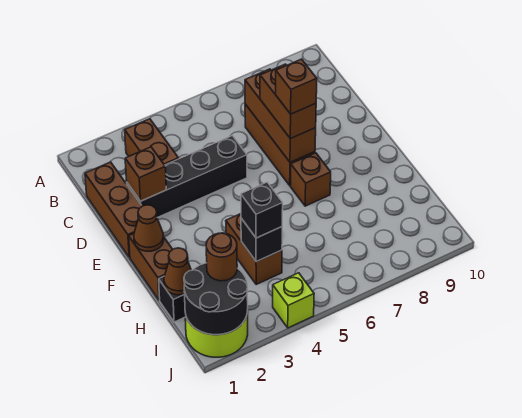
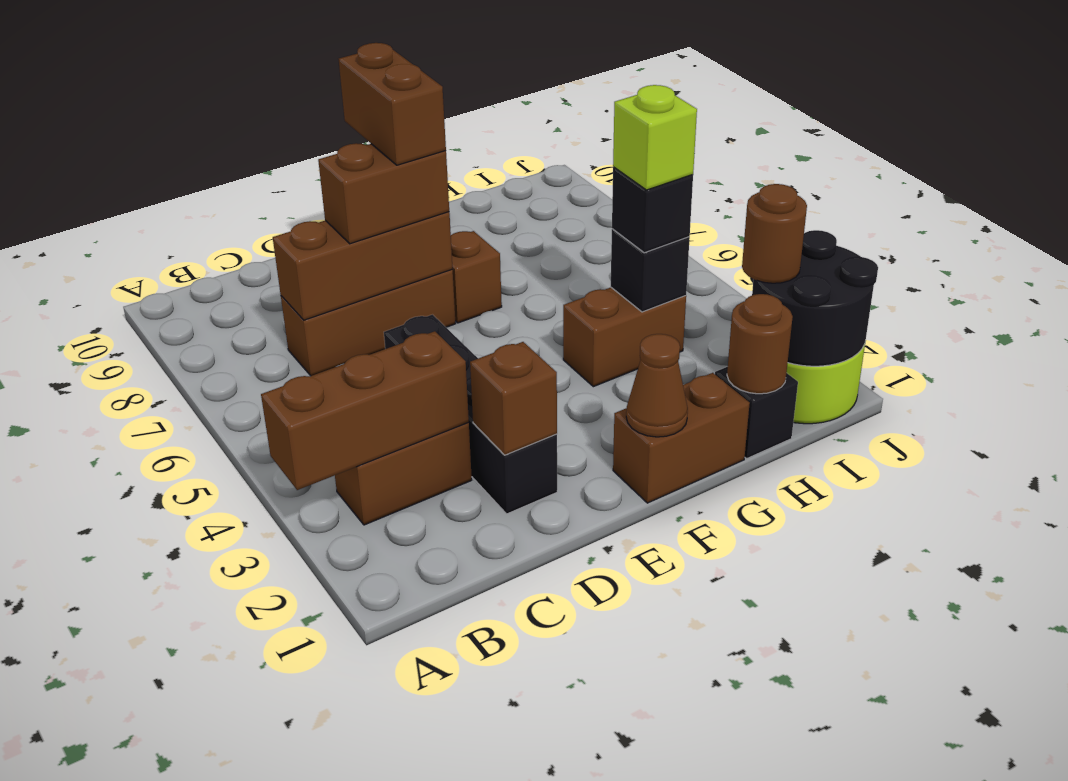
brown 1x3 brick [85,162,142,257] -> brown 1x3 brick moved to [261,331,469,490]
brown 1x1 brick [276,59,317,114] -> brown 1x2 brick [339,43,446,165]
brown 1x1 cone [164,248,191,295] -> brown 1x1 round brick [727,294,793,394]
lime 1x1 brick [273,273,314,328] -> lime 1x1 brick moved to [613,85,697,190]

